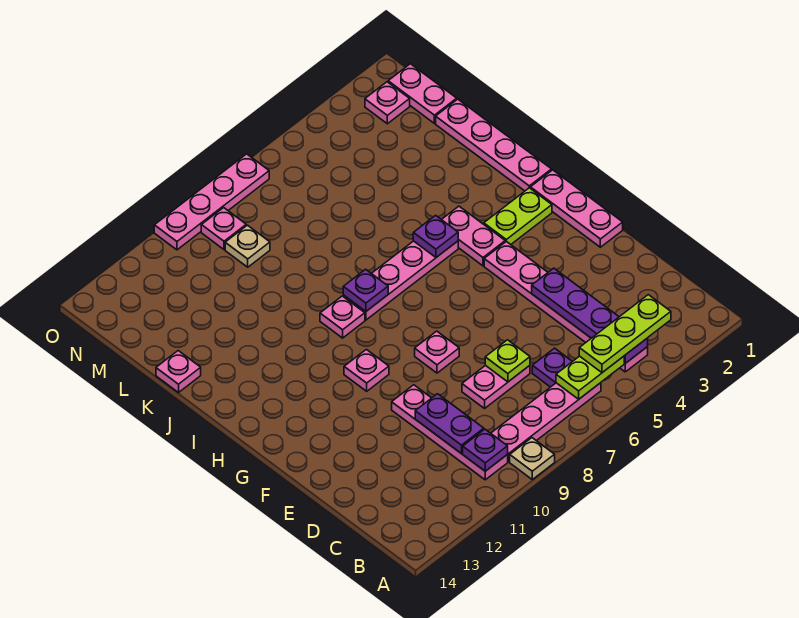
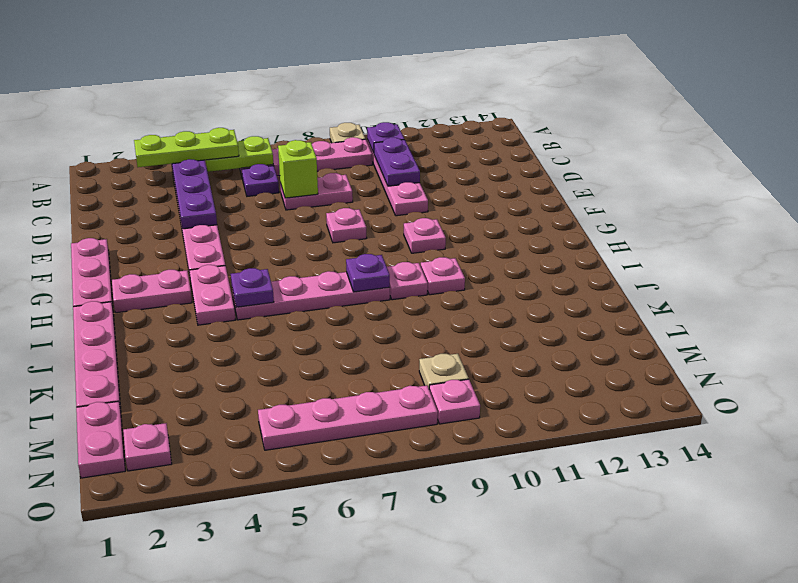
lime 1x1 plate [485,340,530,382] -> lime 1x1 brick [278,140,318,198]
lime 1x2 plate [484,188,552,244] -> pink 1x2 plate [112,270,192,313]
pink 1x1 plate [156,351,201,393] -> pink 1x1 plate moved to [421,257,465,295]
pink 1x4 plate [154,154,269,250] -> pink 1x4 plate moved to [258,385,438,450]

